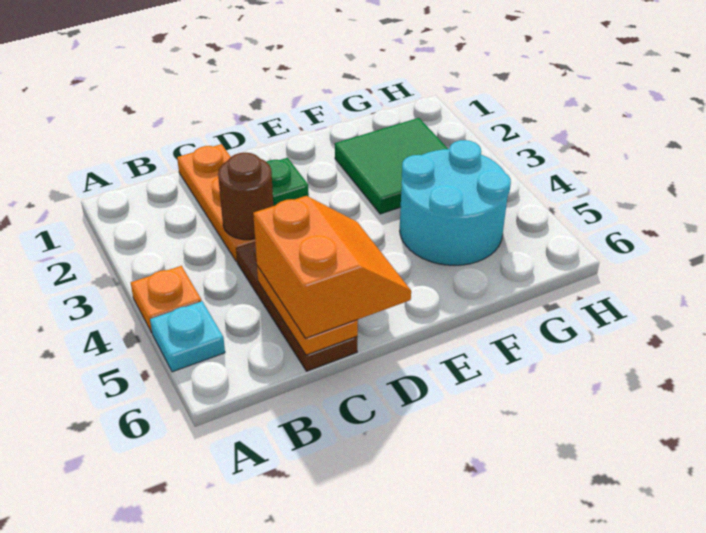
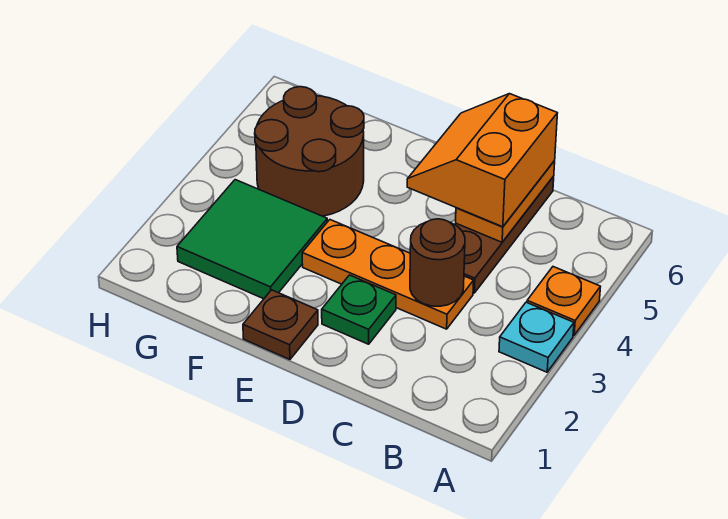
cyan 1x1 plate [150,301,225,372] -> cyan 1x1 plate moved to [499,302,574,372]
orange 1x3 plate [177,144,255,262] -> orange 1x3 plate turned to [302,220,474,329]
none -> brown 1x1 plate [243,290,318,360]
cyan 2x2 round brick [400,140,511,265] -> brown 2x2 round brick [255,87,364,216]

